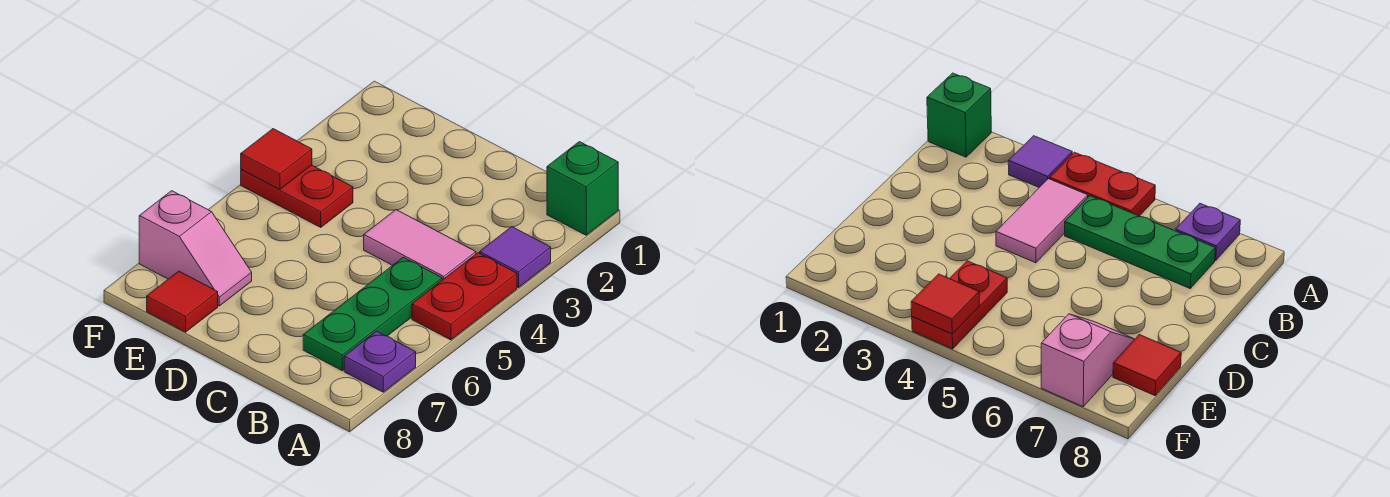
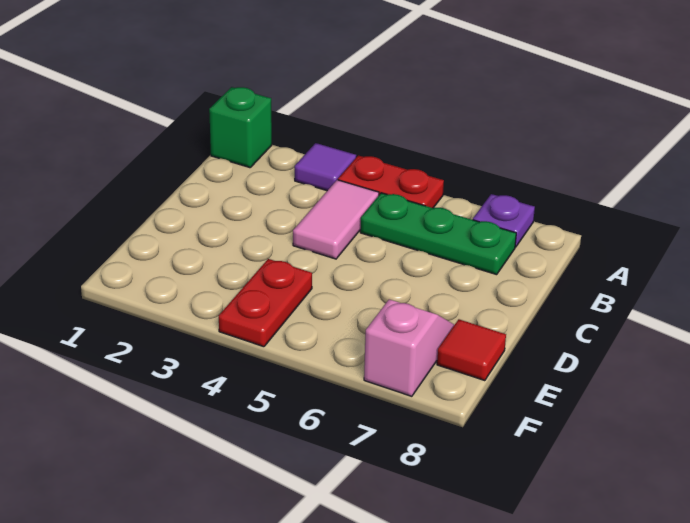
red 1x1 tile [241,129,312,190] -> none

